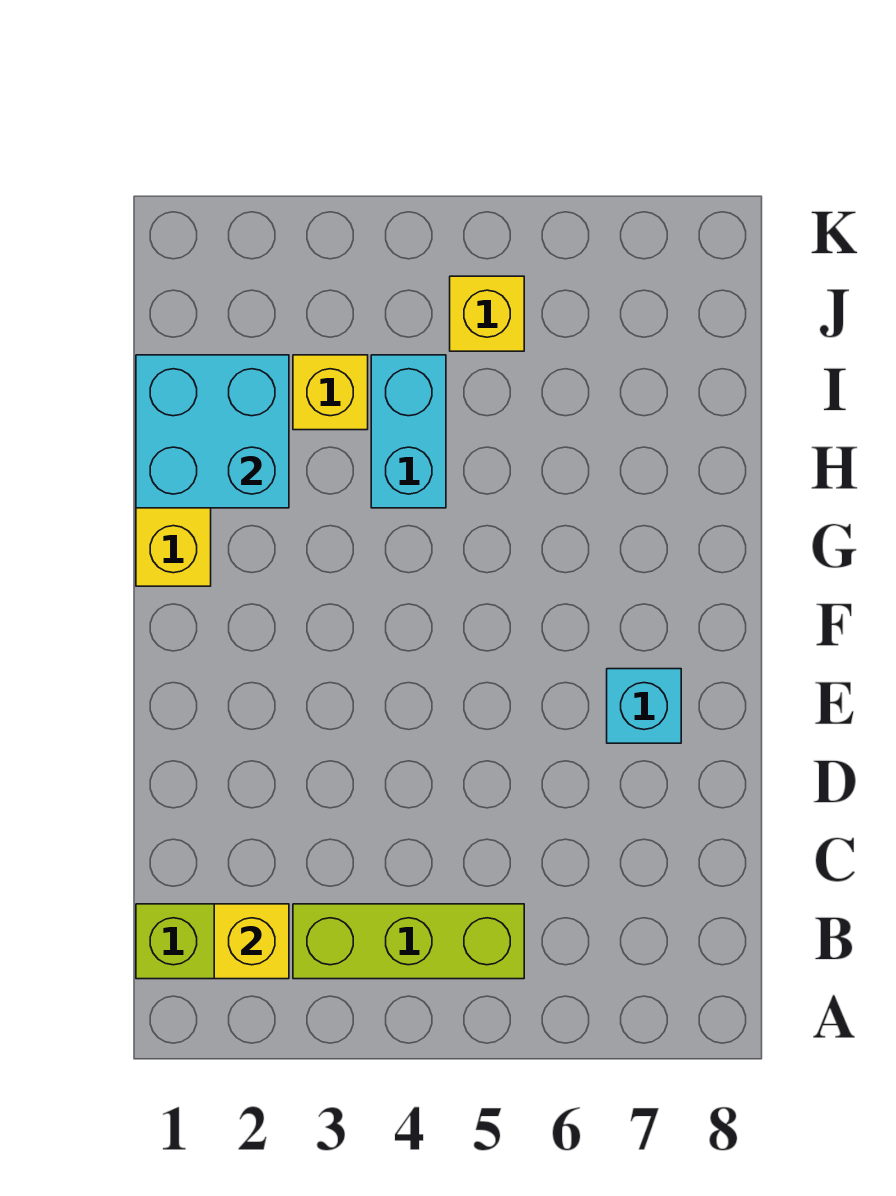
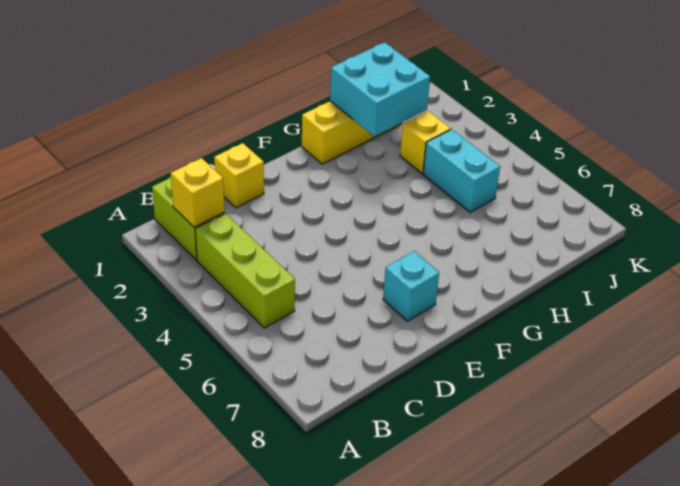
cyan 1x2 brick [371,355,446,508] -> cyan 1x2 brick turned to [423,129,500,212]
yellow 1x1 brick [450,276,524,351] -> yellow 1x1 brick moved to [214,143,264,208]

